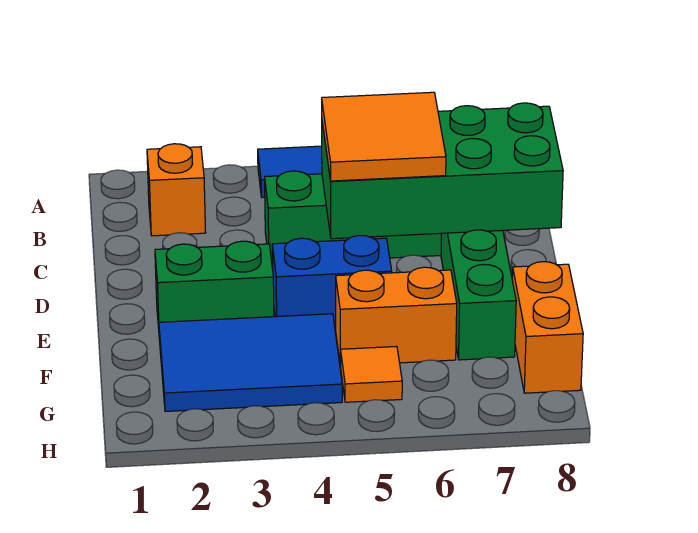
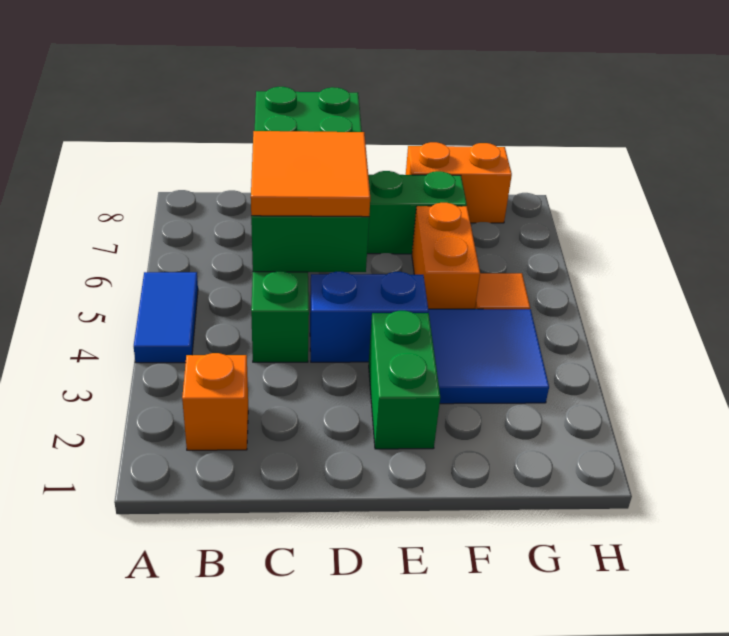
blue 1x2 brick [272,236,392,330] -> blue 1x2 brick turned to [310,272,428,362]
blue 2x3 tile [159,314,342,412] -> blue 2x2 tile [428,309,549,404]

